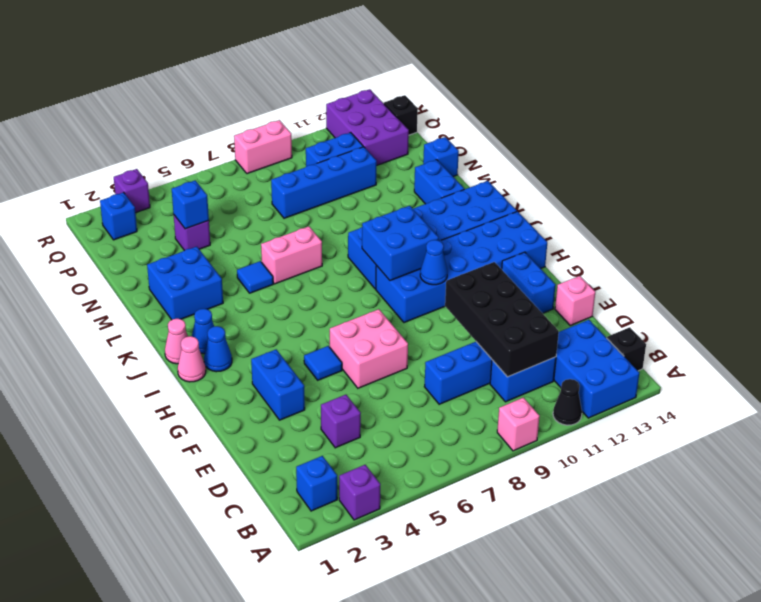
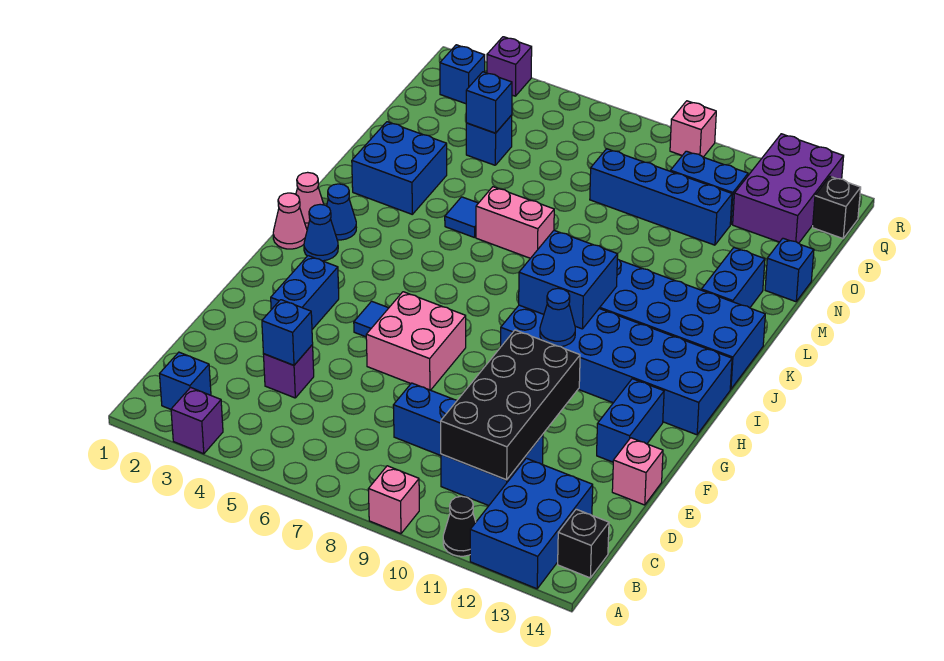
none -> blue 1x1 brick [262,300,313,365]
purple 1x1 brick [174,215,210,251] -> blue 1x1 brick [466,115,512,165]
pink 1x2 brick [234,120,292,174] -> pink 1x1 brick [670,101,716,157]

